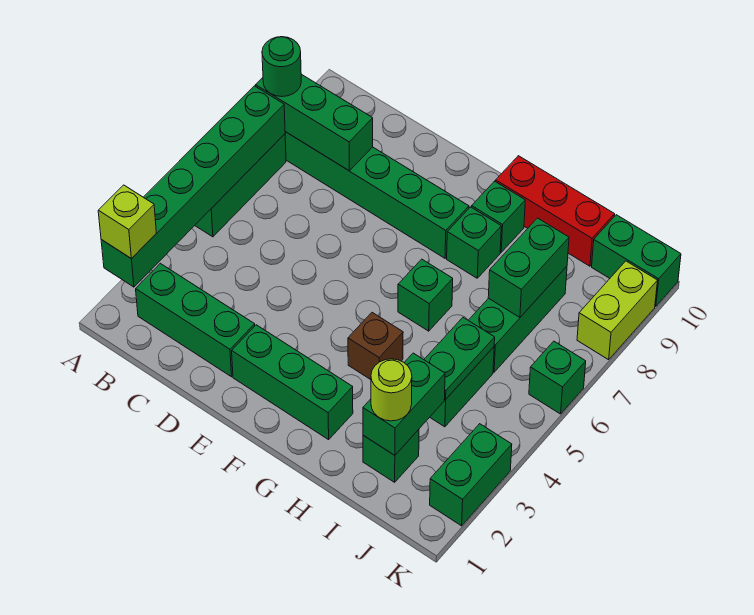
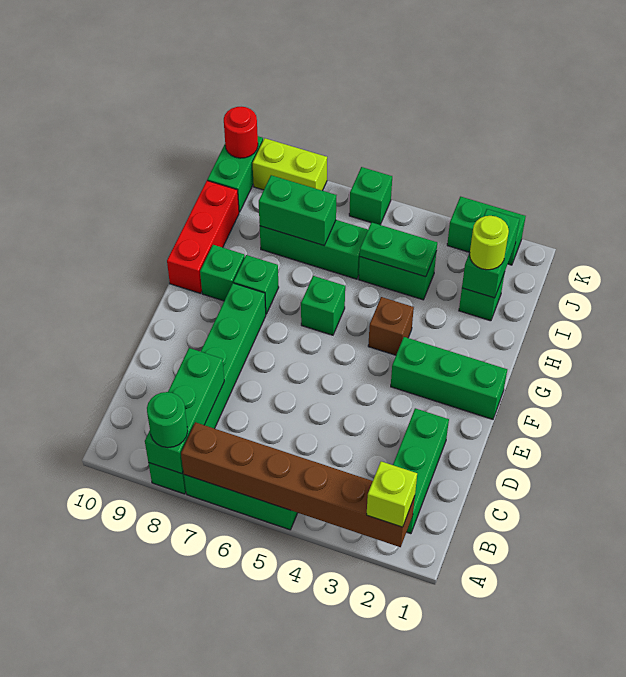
green 1x6 brick [101,86,285,287] -> brown 1x6 brick [181,422,415,547]
green 1x3 brick [232,325,353,440] -> green 1x3 brick turned to [391,337,507,419]
green 1x2 brick [363,353,445,455] -> green 1x2 brick turned to [462,209,520,298]
none -> red 1x1 round brick [224,107,258,158]

